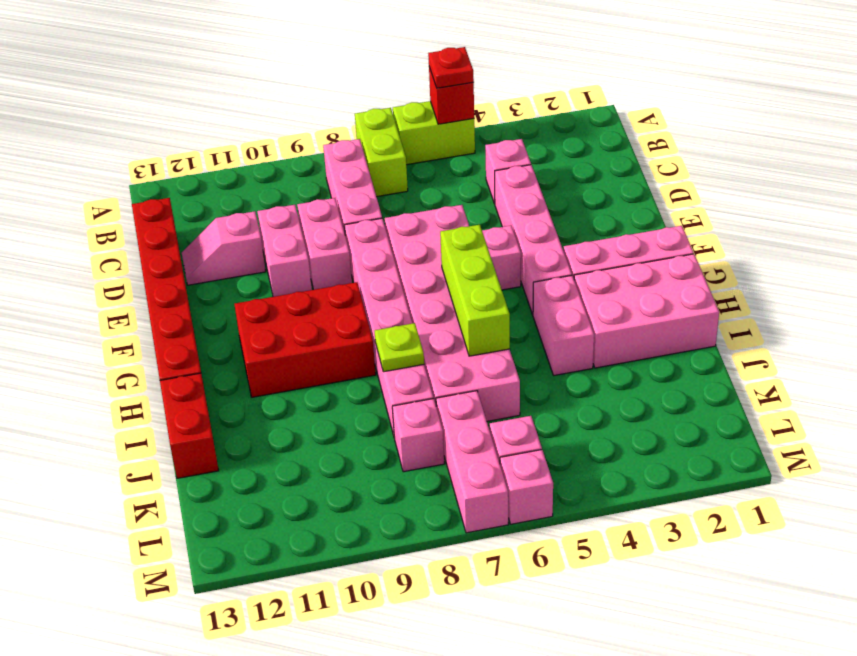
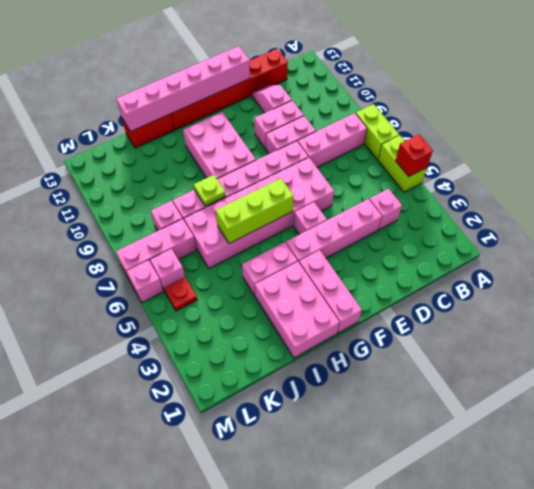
red 1x1 plate [428,47,474,88] -> red 1x1 plate moved to [164,278,197,311]
lime 1x2 brick [355,108,408,197] -> lime 1x2 brick turned to [356,104,399,159]
none -> pink 1x6 brick [117,46,250,131]
red 2x3 brick [234,282,376,397] -> pink 2x3 brick [183,112,256,179]

